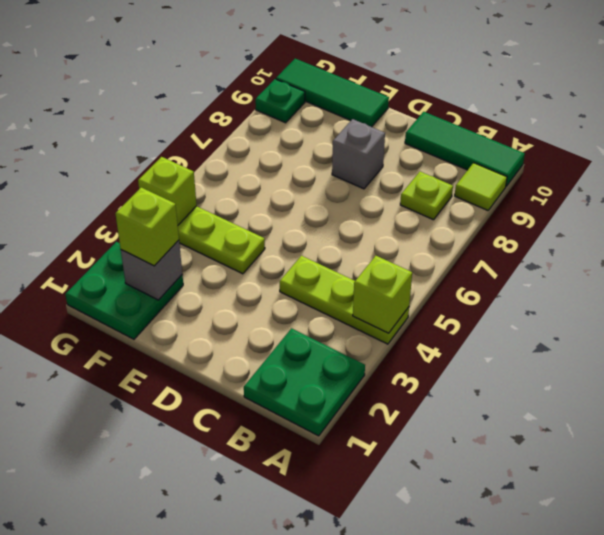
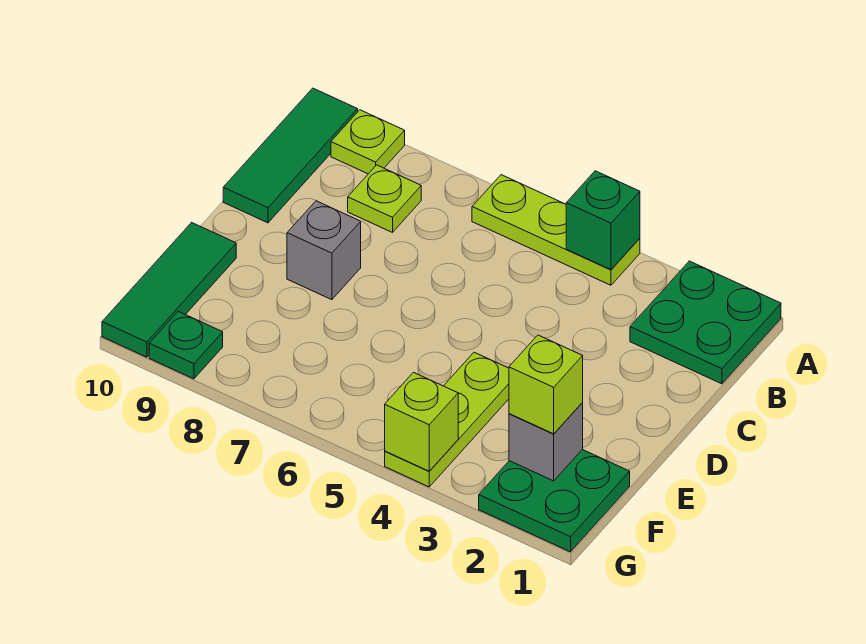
lime 1x3 plate [280,256,409,344] -> lime 1x3 plate turned to [472,175,640,285]
lime 1x1 brick [353,256,412,333] -> green 1x1 brick [566,171,640,270]
lime 1x1 tile [455,163,507,210] -> lime 1x1 plate [331,110,405,174]

